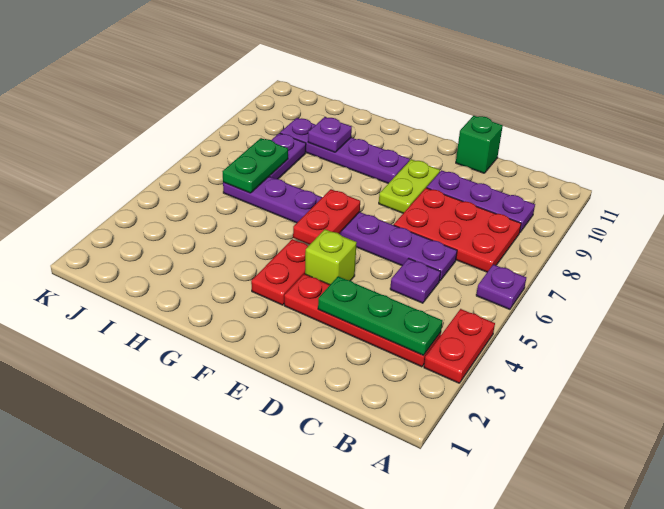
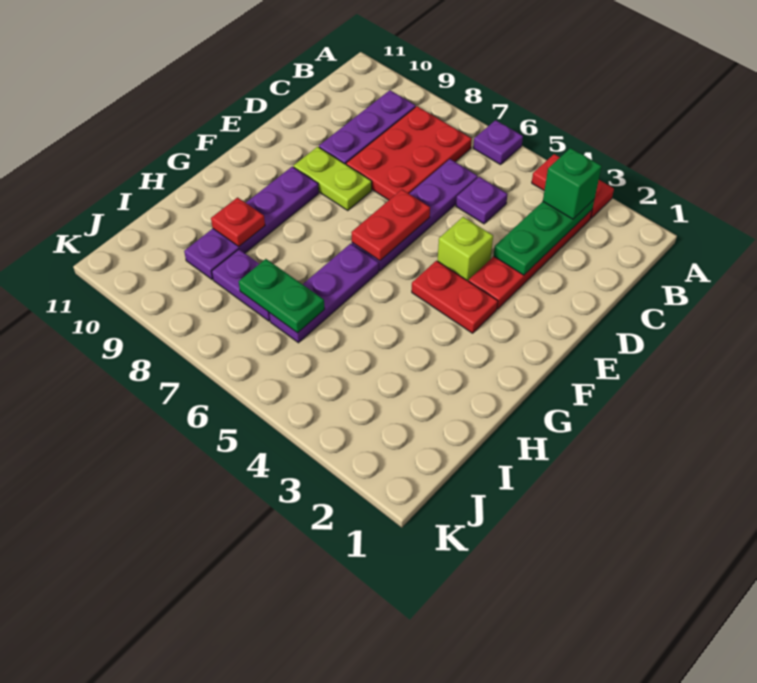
green 1x1 brick [456,116,503,173] -> green 1x1 brick moved to [543,148,602,219]
red 1x2 plate [293,189,360,245] -> red 1x2 plate turned to [351,190,430,261]
purple 1x1 plate [308,117,352,152] -> red 1x1 plate [211,197,265,246]

